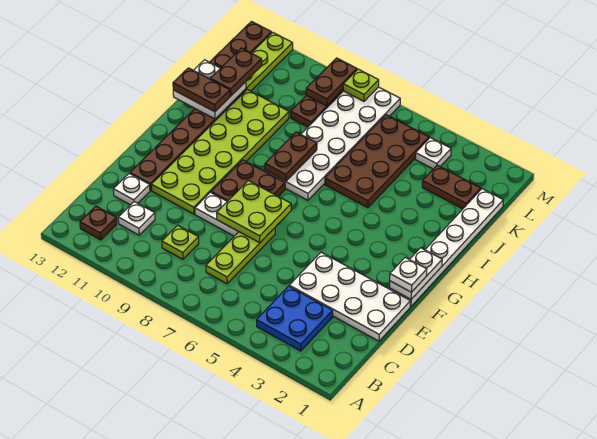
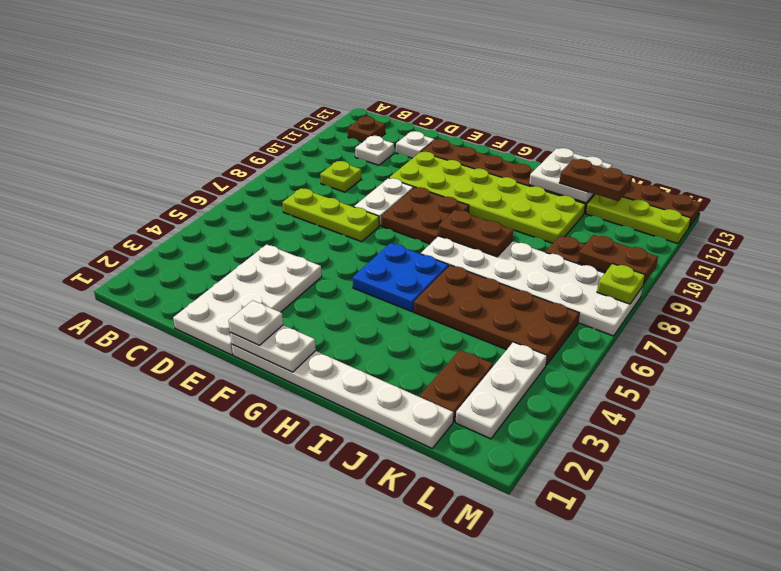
blue 2x2 plate [257,286,333,351] -> blue 2x2 plate moved to [353,243,449,312]
lime 2x2 plate [217,180,291,243] -> none
brown 1x2 plate [173,68,230,112] -> none
white 1x1 plate [415,138,451,169] -> white 1x3 plate [456,342,547,439]

